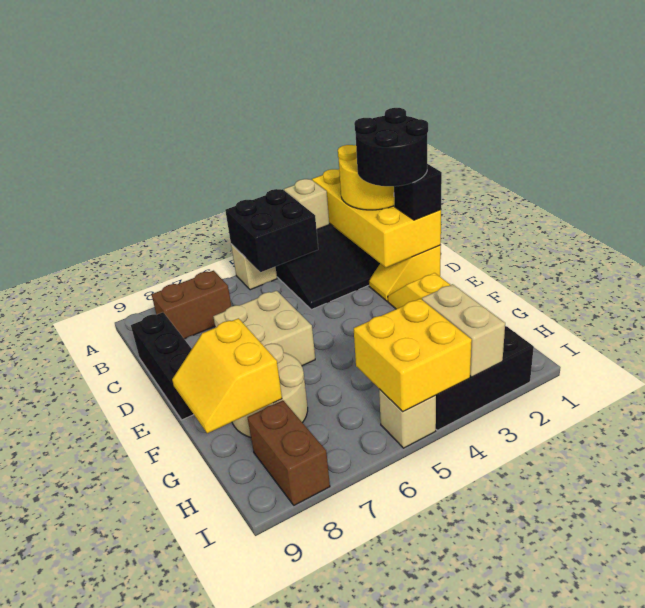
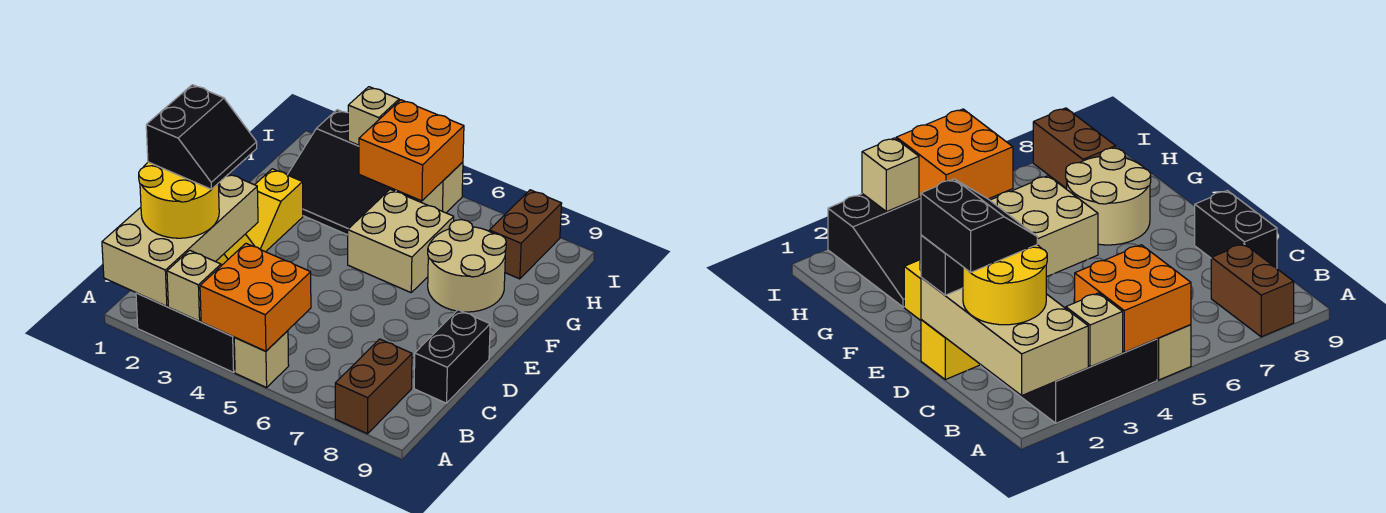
yellow 2x4 brick [312,169,441,268] -> tan 2x4 brick [102,174,258,307]
black 2x2 brick [225,189,318,272] -> orange 2x2 brick [200,243,311,351]
brown 1x2 brick [152,271,231,339] -> brown 1x2 brick turned to [335,339,412,434]
black 2x2 round brick [354,108,428,186] -> black 2x2 slope [146,85,257,189]
black 1x3 brick [131,312,194,420] -> black 1x2 brick [414,310,490,403]
tan 2x2 brick [213,291,315,366] -> tan 2x2 brick moved to [348,189,454,293]
yellow 2x2 slope [172,318,282,433] -> none
tan 1x2 brick [422,284,505,377] -> tan 1x1 brick [348,87,399,145]
yellow 2x2 brick [354,299,472,412] -> orange 2x2 brick [359,100,464,201]

